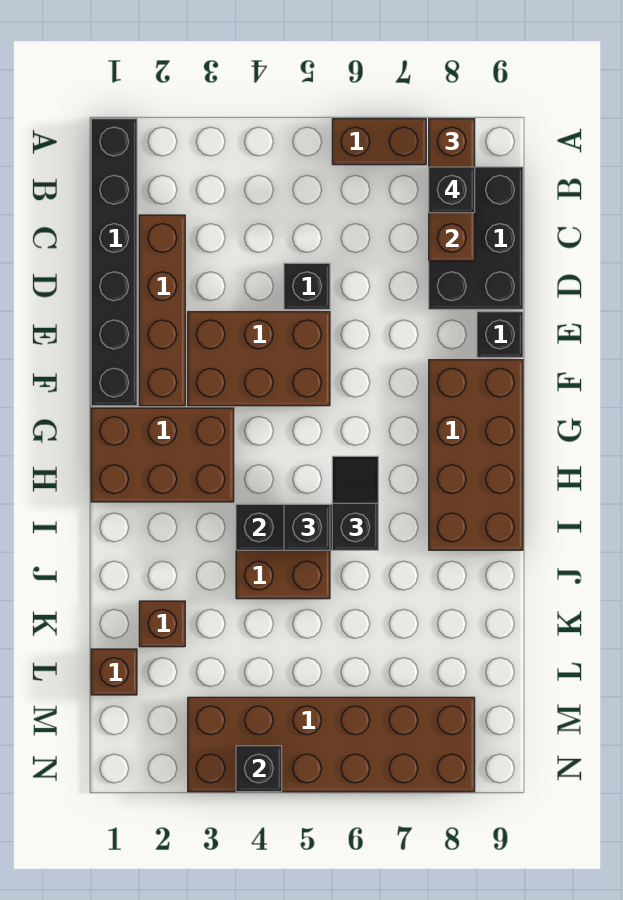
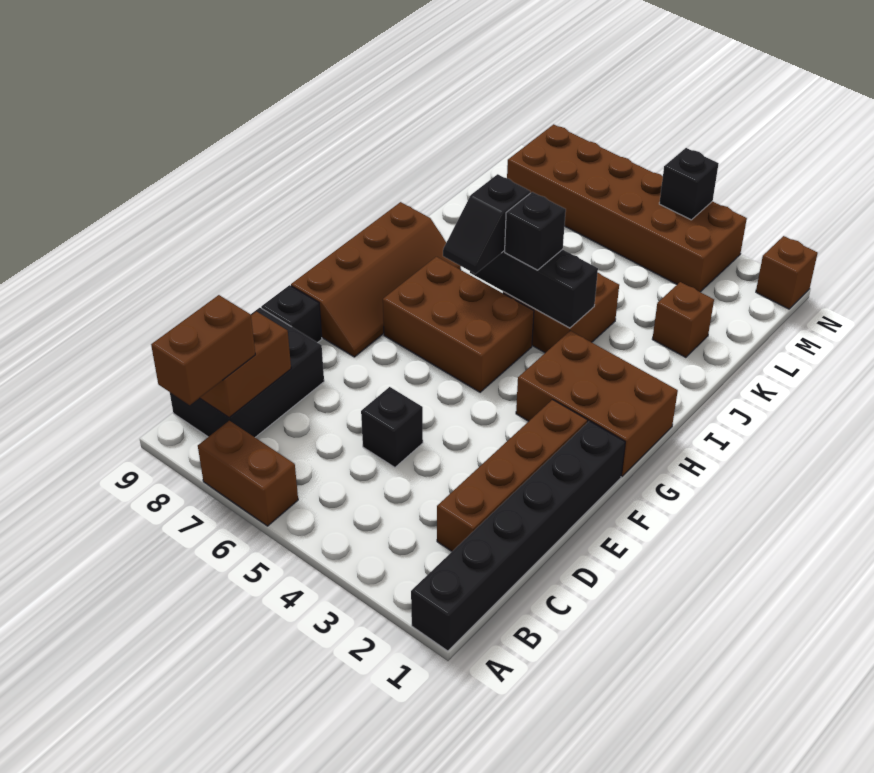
black 1x1 brick [429,167,475,213] -> none
brown 2x3 brick [188,312,330,406] -> brown 2x3 brick moved to [383,257,534,392]
brown 2x4 brick [429,360,523,550] -> brown 2x4 slope [291,202,461,357]
brown 1x1 brick [91,649,137,695] -> brown 1x1 brick moved to [756,236,818,309]

